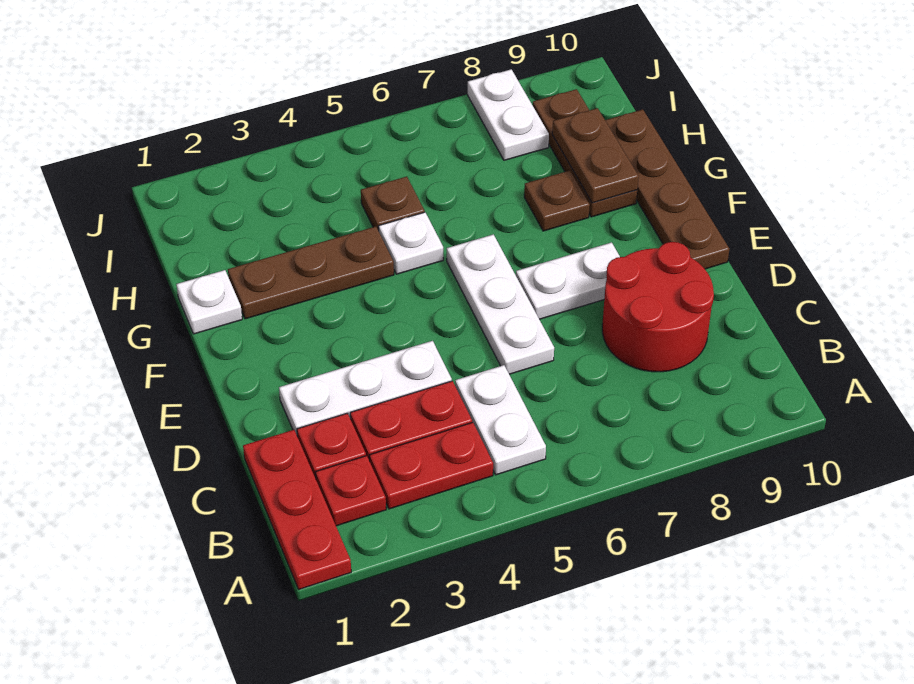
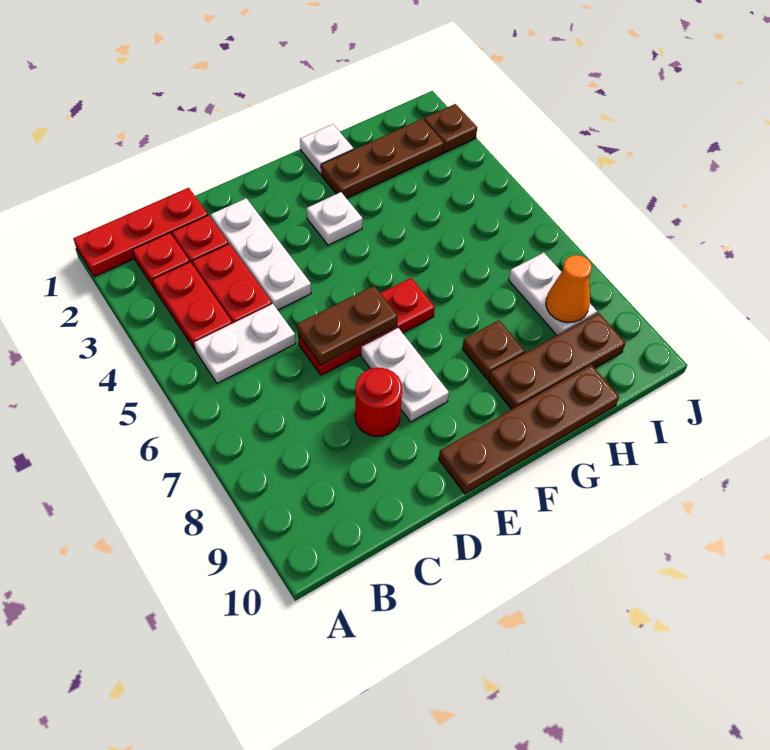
red 2x2 round brick [602,242,714,372] -> red 1x1 round brick [355,368,402,436]
white 1x3 plate [447,234,554,374] -> red 1x3 plate [298,278,435,375]
brown 1x3 plate [228,227,394,319] -> brown 1x3 plate turned to [321,119,444,198]
white 1x1 plate [379,212,443,274] -> white 1x1 plate moved to [307,192,363,245]
brown 1x2 plate [552,108,639,203] -> brown 1x2 plate moved to [297,286,398,365]
brown 1x1 plate [361,177,425,231] -> brown 1x1 plate moved to [424,104,477,152]
white 1x2 plate [468,69,549,160] -> white 1x2 plate turned to [509,253,597,335]
none -> orange 1x1 cone [546,255,592,323]

